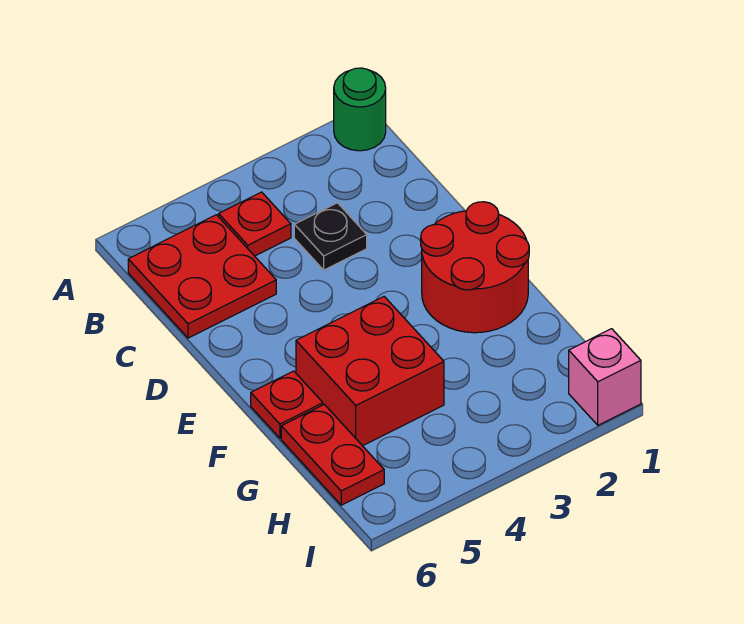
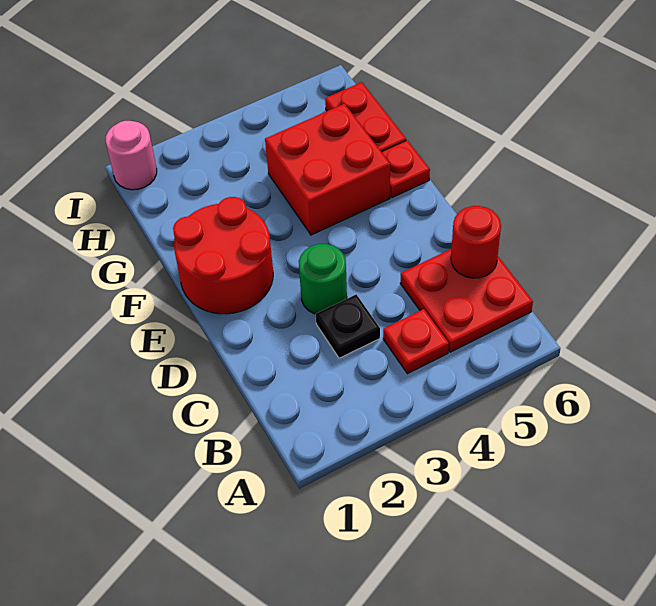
green 1x1 round brick [334,68,386,151] -> green 1x1 round brick moved to [299,244,347,314]
none -> red 1x1 round brick [451,206,501,278]
pink 1x1 brick [569,329,641,425] -> pink 1x1 round brick [106,121,157,190]

